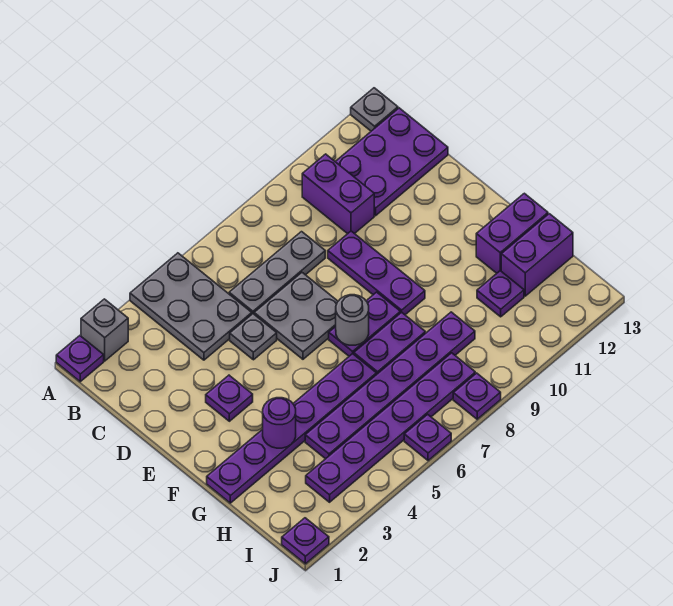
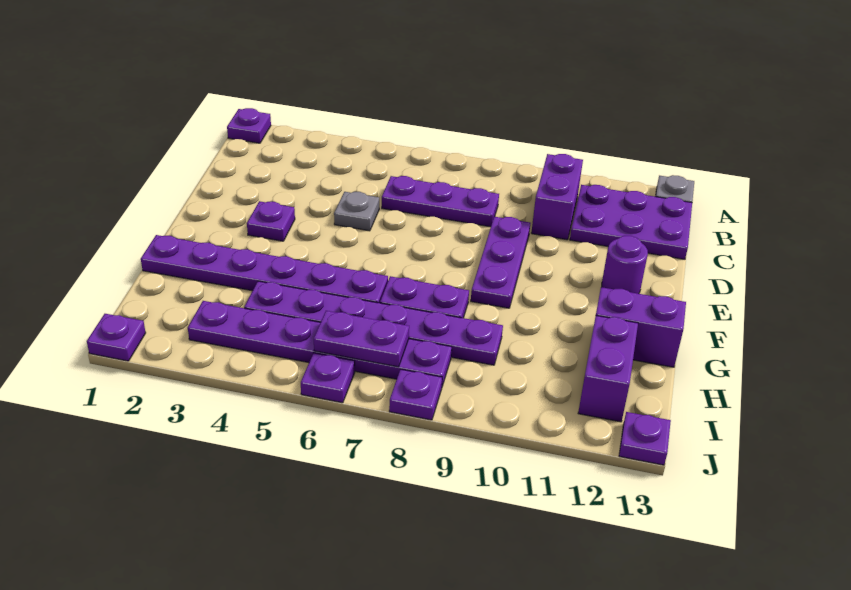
grey 1x1 brick [81,299,128,361] -> none
grey 2x3 plate [130,253,252,360] -> none
grey 1x3 plate [229,232,325,314] -> purple 1x3 plate [382,176,499,227]
grey 2x2 plate [254,273,338,359] -> none
purple 1x2 plate [329,292,400,356] -> purple 1x2 plate moved to [314,311,409,367]
grey 1x1 round brick [336,295,369,345] -> none
purple 1x1 round brick [263,398,296,448] -> purple 1x1 round brick moved to [602,236,648,294]
purple 1x1 plate [477,271,524,317] -> purple 1x1 plate moved to [619,412,671,465]
purple 1x2 brick [501,214,573,296] -> purple 1x2 brick turned to [578,316,638,422]

